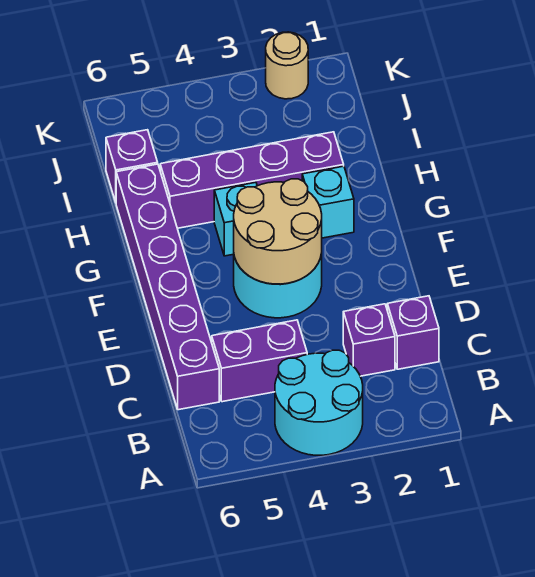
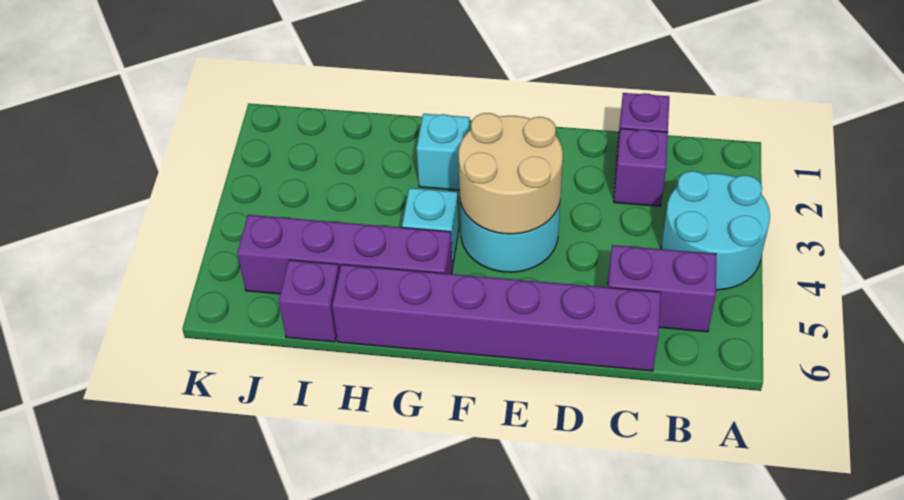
purple 1x2 brick [212,320,307,402] -> purple 1x2 brick turned to [608,245,716,332]
purple 1x4 brick [160,132,344,228] -> purple 1x4 brick turned to [237,215,452,294]
tan 1x1 round brick [266,32,308,99] -> none

